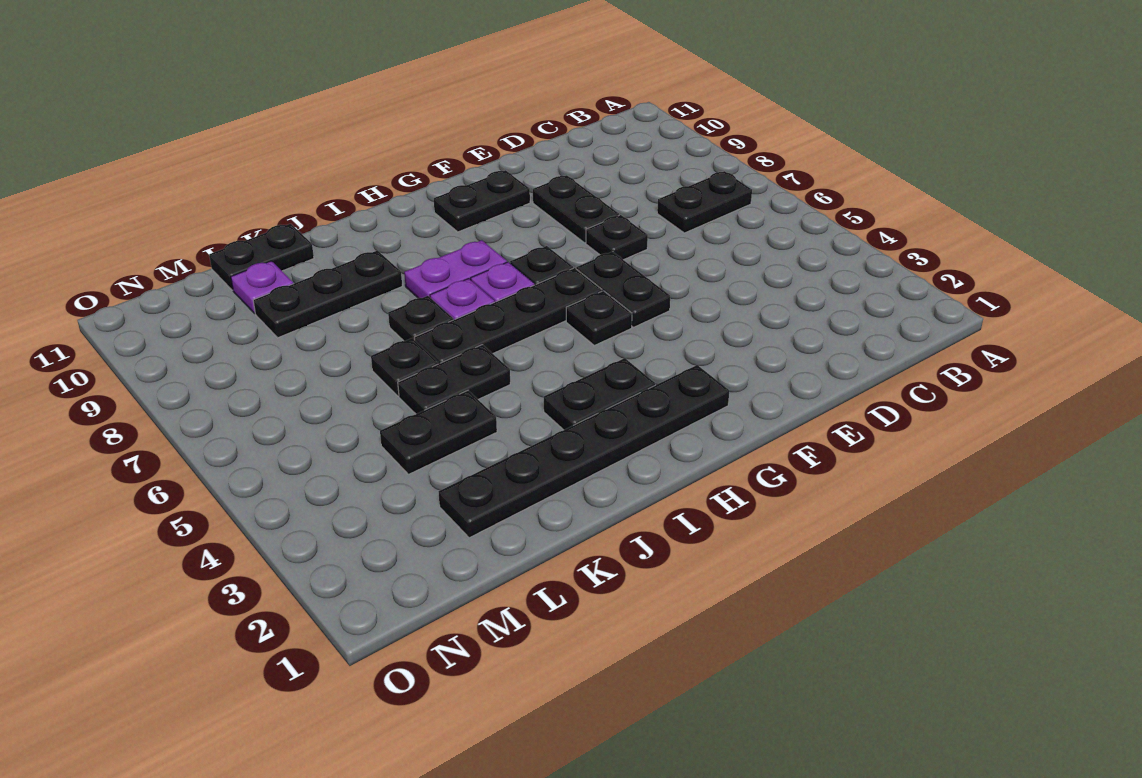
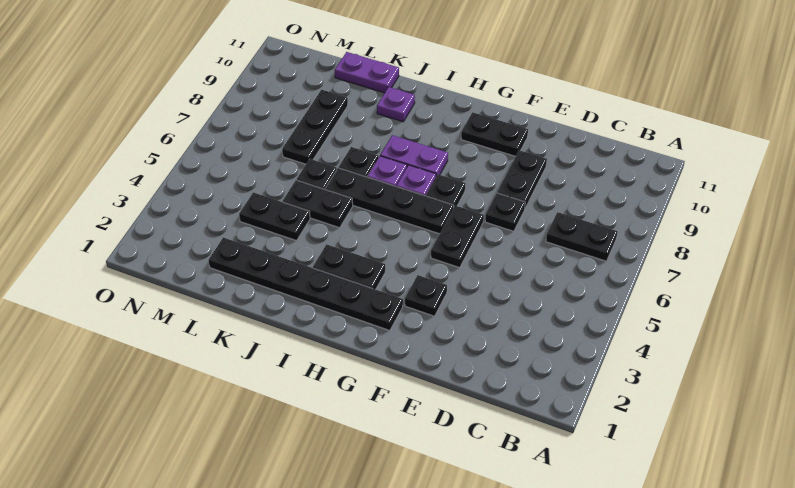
black 1x1 plate [566,291,632,345] -> black 1x1 plate moved to [405,275,447,316]
black 1x3 plate [253,251,402,338] -> black 1x3 plate turned to [282,90,348,164]
black 1x2 plate [209,224,314,290] -> purple 1x2 plate [335,52,399,93]
purple 1x1 plate [231,261,293,314] -> purple 1x1 plate moved to [377,87,415,122]

